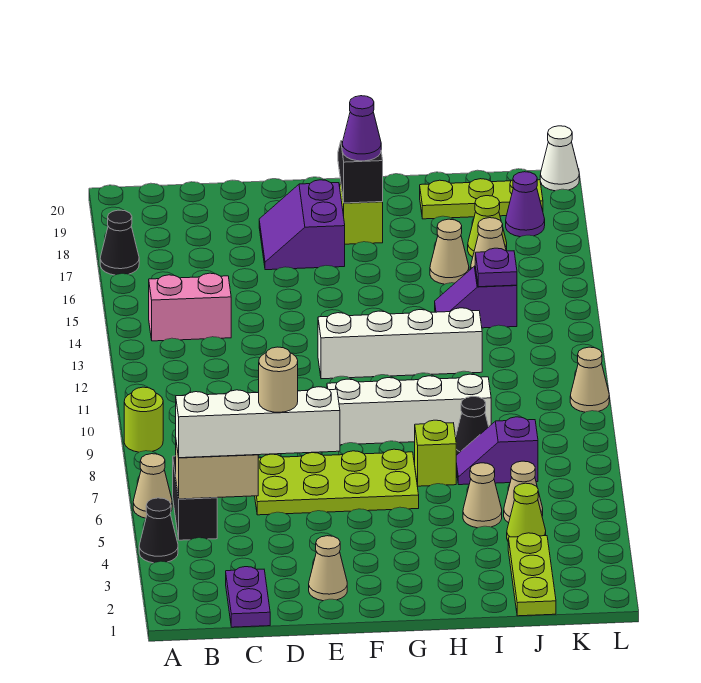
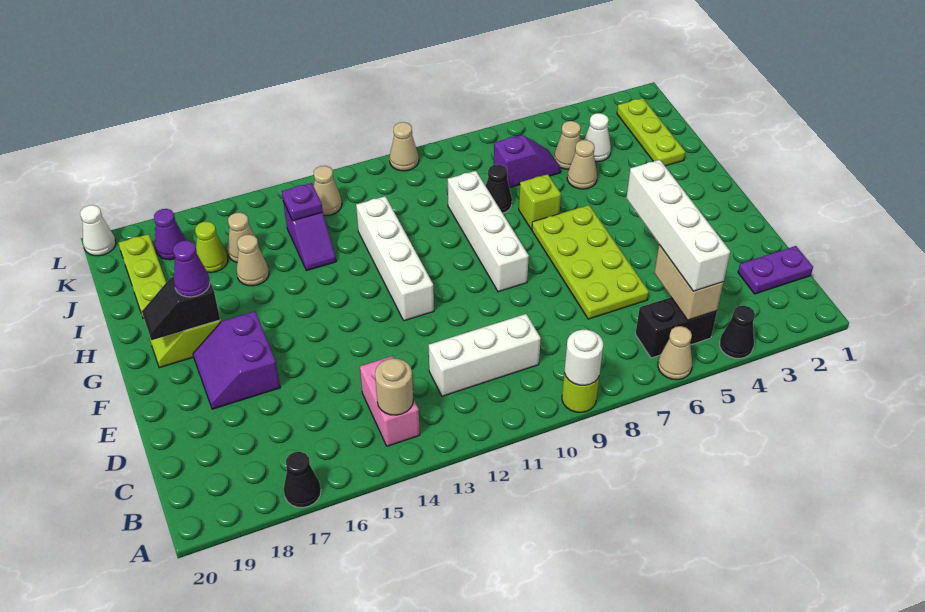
none -> white 1x1 round brick [565,329,603,385]
none -> white 1x3 brick [429,314,541,396]
tan 1x1 round brick [258,347,298,412] -> tan 1x1 round brick moved to [375,358,413,415]
tan 1x1 cone [309,536,347,601] -> tan 1x1 cone moved to [314,166,342,216]
purple 2x2 slope [259,180,345,270] -> purple 2x2 slope turned to [193,311,280,409]
purple 1x2 slope [456,417,538,485] -> purple 1x2 slope turned to [494,135,561,188]
lime 1x3 plate [508,533,556,616] -> lime 1x3 plate turned to [617,98,685,166]
lime 1x1 cone [507,483,546,541] -> white 1x1 cone [584,113,611,162]

